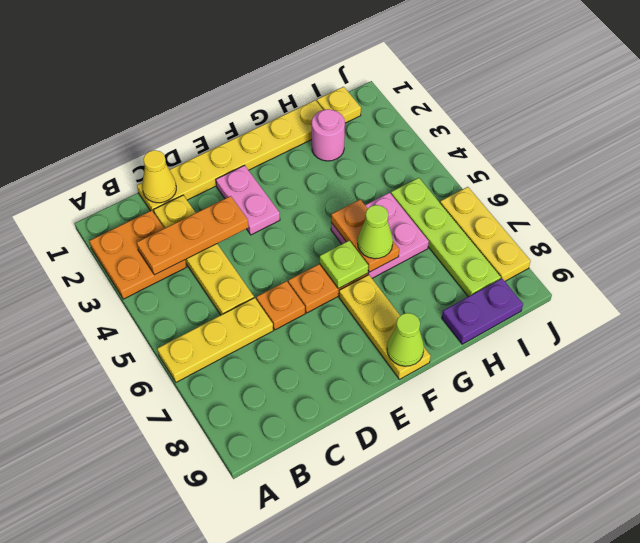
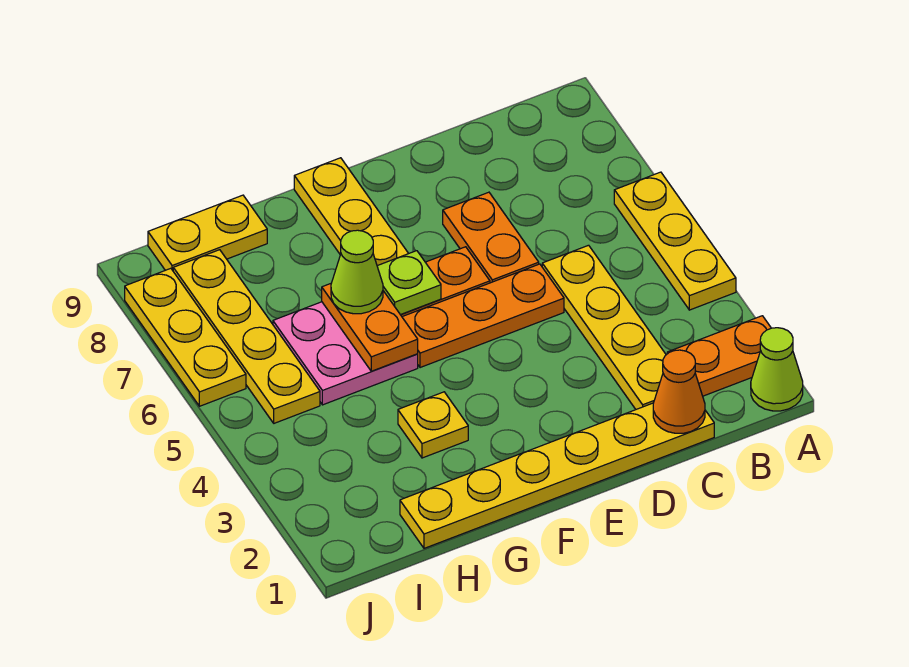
orange 2x2 plate [89,210,186,299] -> orange 1x2 plate [667,316,771,396]
yellow 1x3 plate [157,298,273,382] -> yellow 1x3 plate turned to [614,172,736,310]
orange 1x3 plate [137,196,249,275] -> orange 1x3 plate moved to [402,264,564,368]
yellow 1x1 cone [142,150,176,203] -> orange 1x1 cone [653,350,705,433]
orange 1x1 plate [256,281,305,330] -> orange 1x2 plate [443,192,539,283]
pink 1x2 plate [216,165,280,235] -> none
lime 1x1 cone [387,313,424,366] -> lime 1x1 cone moved to [751,328,803,411]
pink 1x1 round brick [312,109,345,161] -> none
purple 1x2 plate [442,279,523,344] -> yellow 1x2 plate [148,195,267,270]
yellow 1x1 plate [317,87,361,123] -> yellow 1x1 plate moved to [398,392,468,458]
lime 1x4 plate [391,178,501,297] -> yellow 1x4 plate [173,250,320,423]

